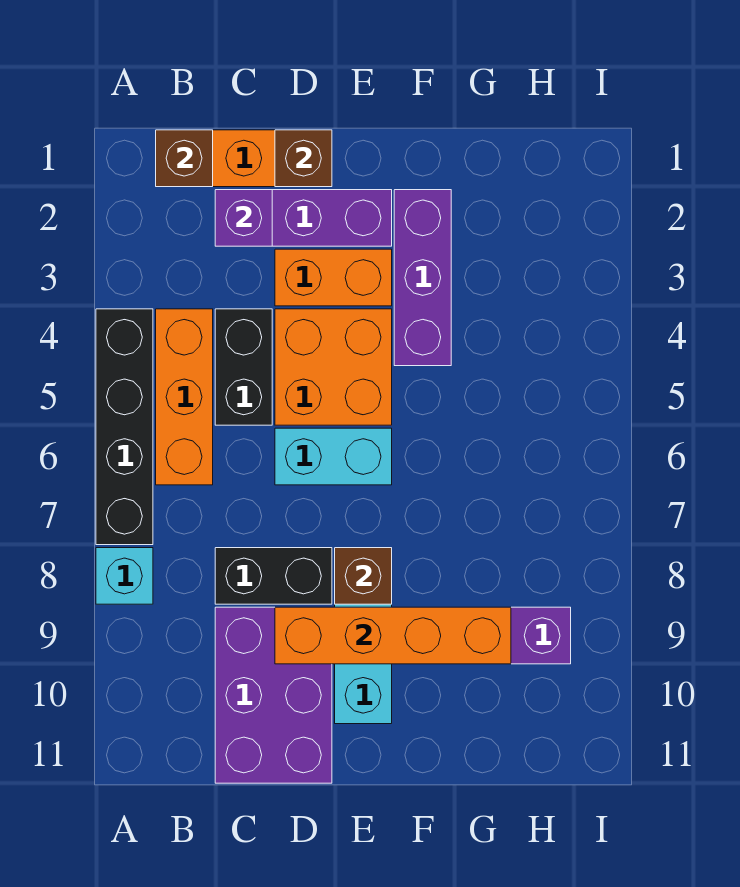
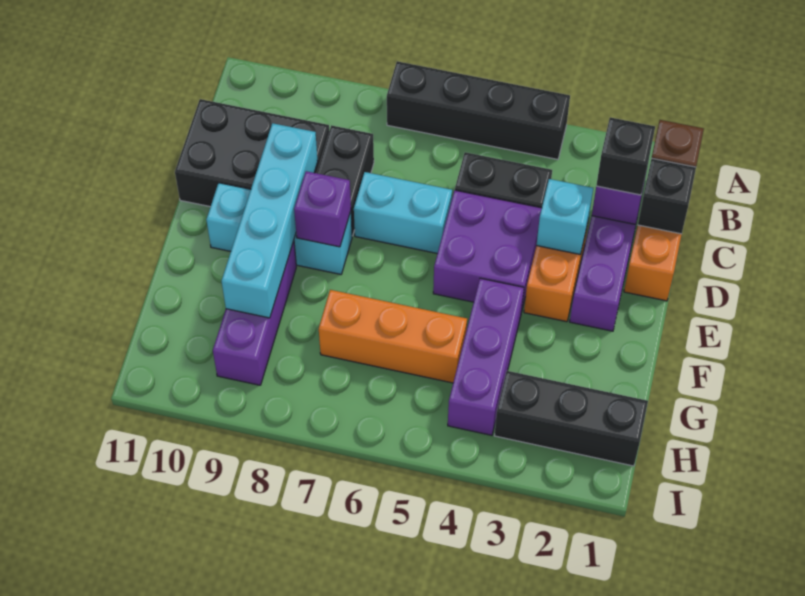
cyan 1x1 brick [96,548,153,604] -> cyan 1x1 brick moved to [537,179,593,255]
orange 1x3 brick [156,309,213,485] -> orange 1x3 brick moved to [319,290,467,383]
none -> black 1x1 brick [638,158,696,234]
none -> black 1x1 brick [596,117,655,195]
purple 2x3 brick [215,607,332,783] -> black 2x3 brick [175,99,329,207]
brown 1x1 brick [275,130,332,187] -> none
orange 2x2 brick [275,309,392,425] -> purple 2x2 brick [433,190,542,309]
cyan 1x2 brick [275,428,392,485] -> cyan 1x2 brick turned to [354,172,452,254]
orange 1x4 brick [275,607,511,664] -> cyan 1x4 brick [222,123,318,318]
brown 1x1 brick [335,548,392,604] -> purple 1x1 brick [294,171,351,247]
purple 1x3 brick [394,190,451,366] -> purple 1x3 brick turned to [448,278,524,435]
none -> black 1x3 brick [494,371,648,466]

